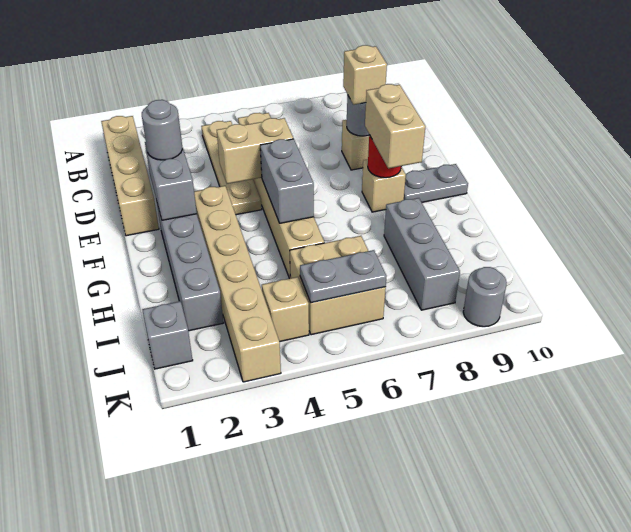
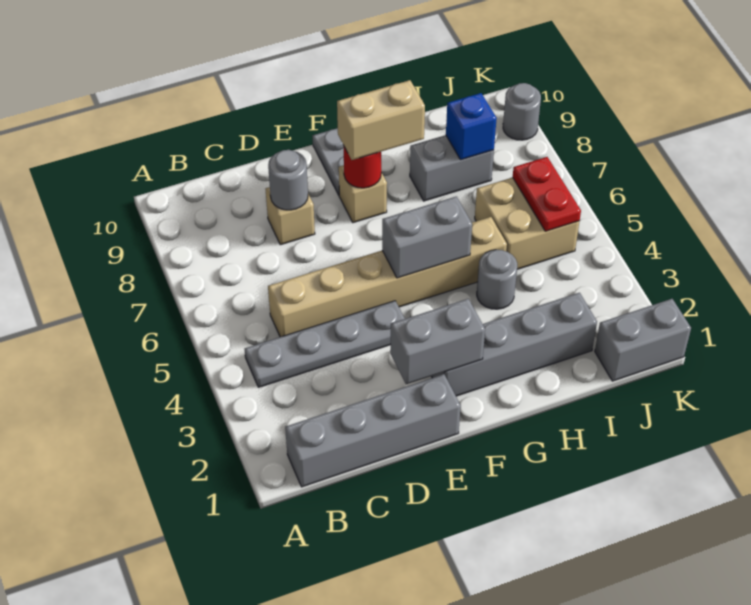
tan 1x4 brick [101,116,159,236] -> grey 1x4 brick [285,374,461,487]
tan 1x4 plate [201,121,262,215] -> grey 1x4 plate [245,301,405,387]
tan 1x1 brick [343,45,387,105] -> none
grey 1x1 round brick [142,100,182,160] -> grey 1x1 round brick moved to [477,250,517,309]
tan 1x2 brick [217,118,293,184] -> none
tan 1x6 brick [194,186,281,382] -> none
grey 1x3 brick [384,198,460,310] -> grey 1x2 brick [410,135,494,201]
none -> blue 1x1 brick [446,93,497,160]
grey 1x1 brick [142,301,193,369] -> grey 1x2 brick [595,299,691,381]
tan 1x1 brick [262,277,309,342] -> none
grey 1x2 plate [300,250,386,303] -> red 1x2 plate [513,157,581,231]

